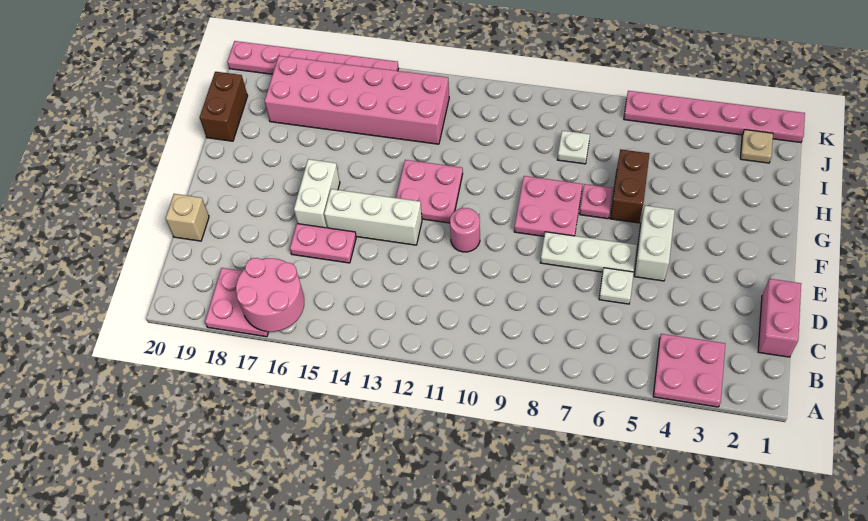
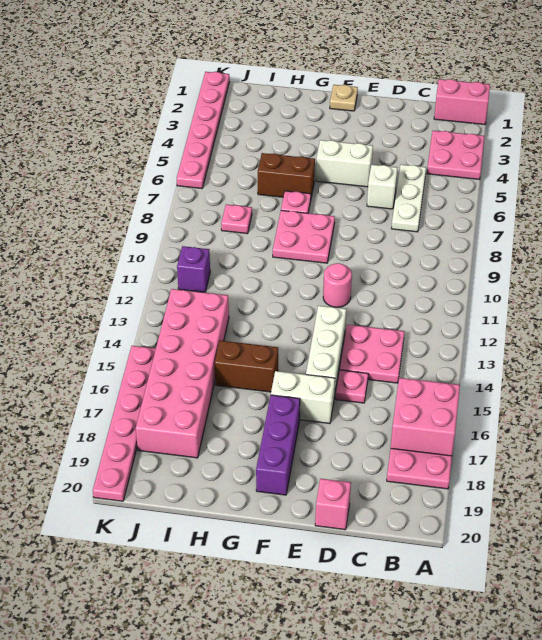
pink 2x2 round brick [236,258,304,332] -> pink 2x2 brick [391,378,460,456]
pink 1x2 brick [758,279,801,357] -> pink 1x2 brick moved to [434,79,490,125]
white 1x1 plate [599,268,634,304] -> white 1x1 brick [367,165,397,209]
pink 1x2 plate [290,224,356,263] -> pink 1x1 plate [336,370,368,403]
tan 1x1 brick [165,194,209,241] -> pink 1x1 brick [315,479,351,530]
white 1x3 plate [540,232,637,272] -> white 1x3 plate moved to [391,165,426,232]
pink 2x2 plate [396,160,463,223] -> pink 2x2 plate moved to [340,325,404,383]
none -> purple 1x3 brick [256,395,300,495]
brown 1x2 brick [200,72,248,141] -> brown 1x2 brick moved to [215,341,278,392]
white 1x1 plate [558,131,590,164] -> pink 1x1 plate [221,204,252,234]
tan 1x1 plate [740,130,773,163] -> tan 1x1 plate moved to [330,85,358,111]
none -> purple 1x1 brick [177,246,210,292]

